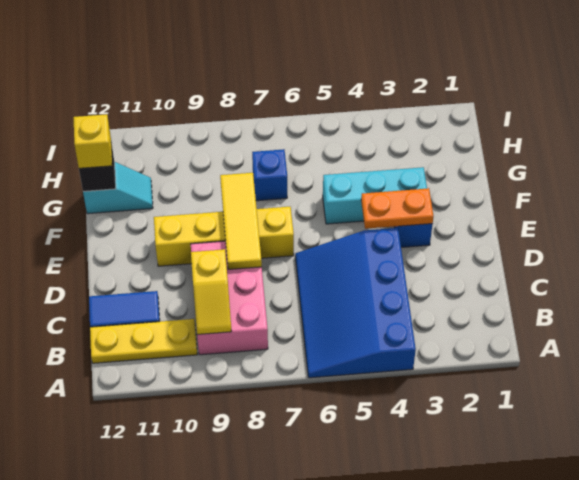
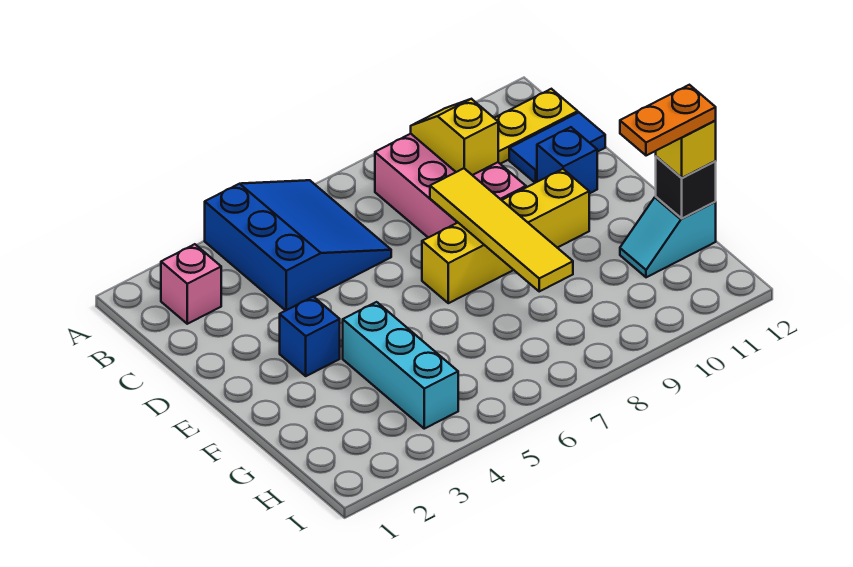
blue 3x4 slope [295,228,416,378] -> blue 3x3 slope [205,180,391,311]
none -> pink 1x1 brick [161,244,221,324]
yellow 1x3 tile [220,173,262,270] -> yellow 1x4 tile [430,168,573,291]
orange 1x2 plate [361,188,433,229] -> orange 1x2 plate moved to [620,85,716,156]
cyan 1x3 brick [323,167,427,224] -> cyan 1x3 brick turned to [343,302,458,429]
blue 1x1 brick [252,149,287,201] -> blue 1x1 brick moved to [537,127,597,194]

